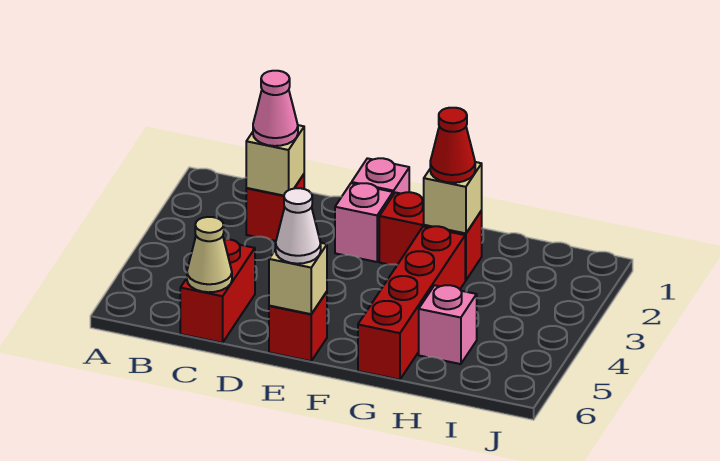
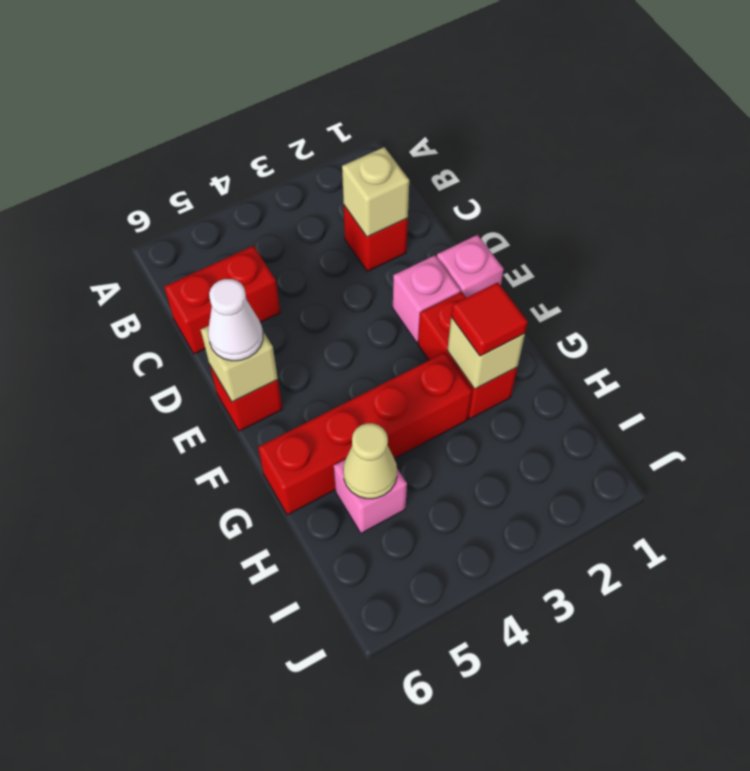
pink 1x1 cone [253,71,298,146] -> none
tan 1x1 cone [187,217,232,292] -> tan 1x1 cone moved to [343,423,397,499]
red 1x1 cone [430,108,475,183] -> red 1x1 tile [451,282,528,356]

